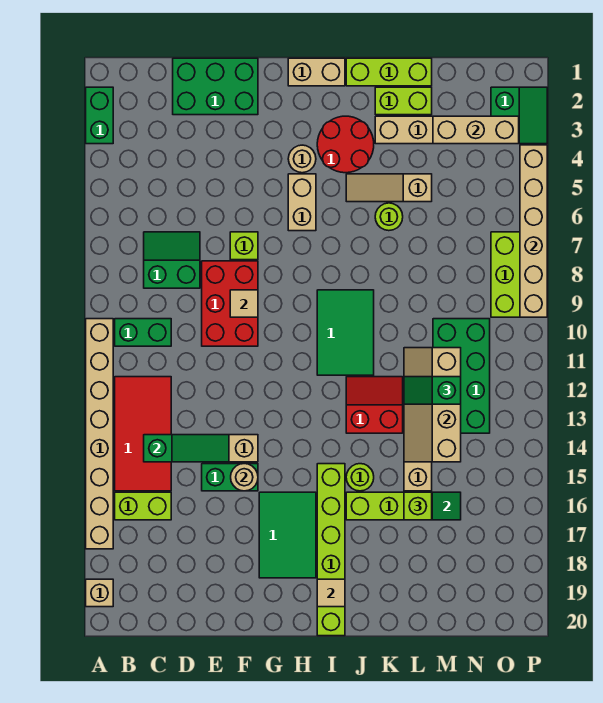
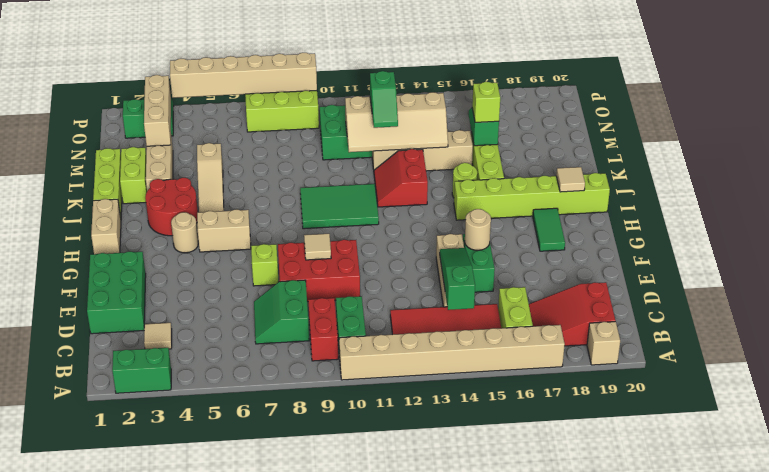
none -> red 1x2 brick [308,298,338,361]
none -> red 2x3 slope [529,282,615,346]
none -> tan 1x1 tile [144,323,172,349]
green 2x3 tile [259,492,316,578] -> green 1x2 tile [533,208,565,251]
lime 1x1 round brick [375,203,403,231] -> none

